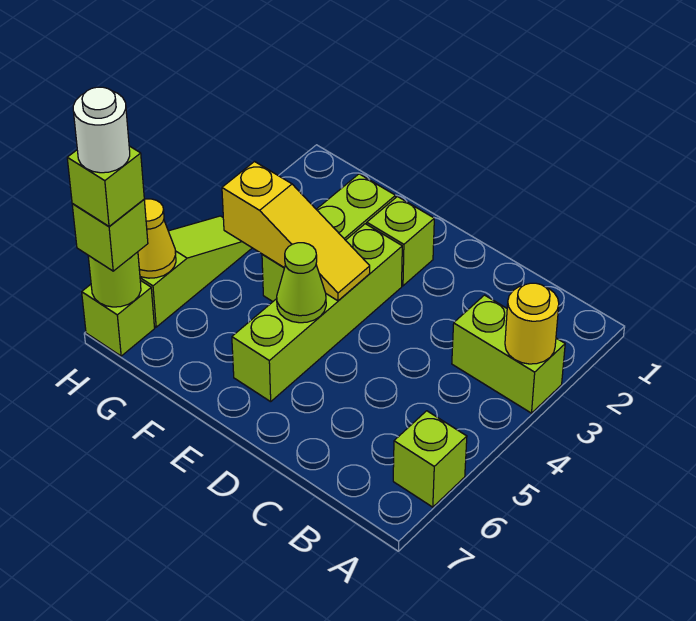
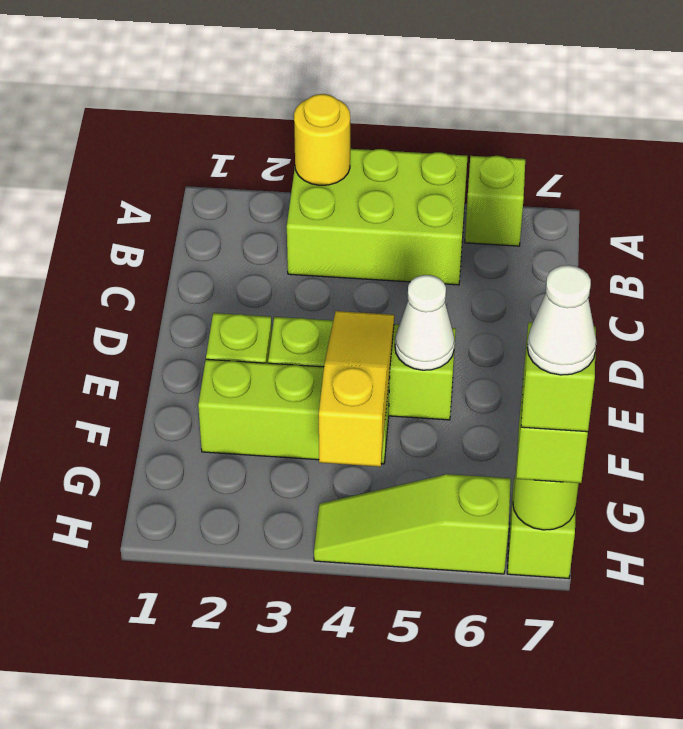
lime 1x2 brick [452,295,565,413] -> lime 2x3 brick [287,149,468,285]
lime 1x4 brick [232,224,402,402] -> lime 1x3 brick [268,317,456,420]
lime 1x1 cone [277,243,326,323] -> white 1x1 cone [395,275,455,370]
yellow 1x1 cone [138,199,176,278] -> none
white 1x1 round brick [73,87,130,173] -> white 1x1 cone [527,265,597,375]

